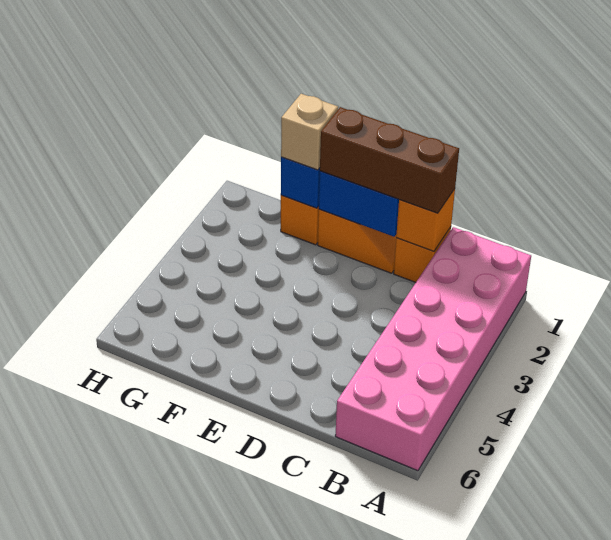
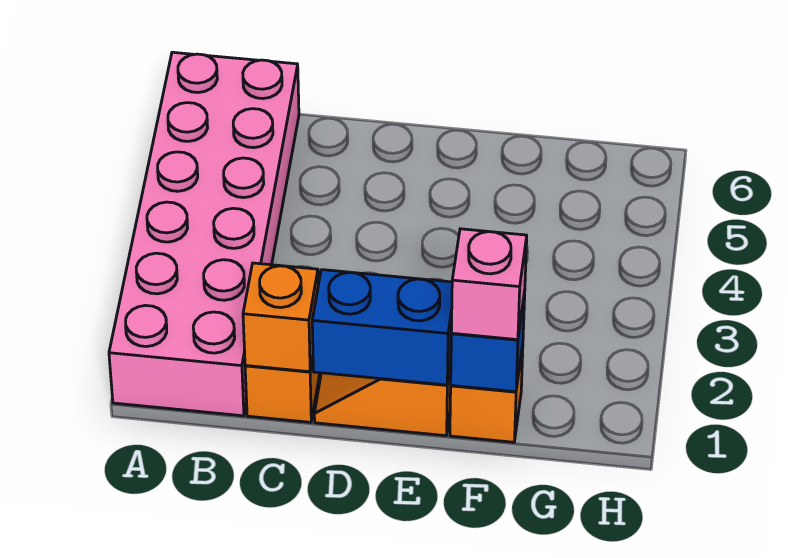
brown 1x3 brick [320,107,459,213] -> none
tan 1x1 brick [281,94,338,170] -> pink 1x1 brick [451,229,527,340]

